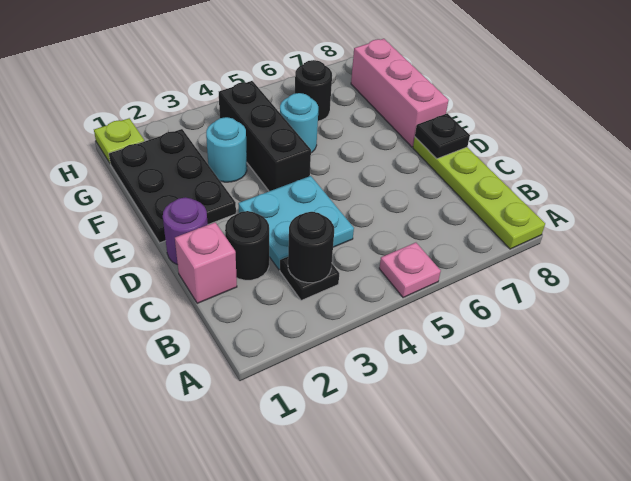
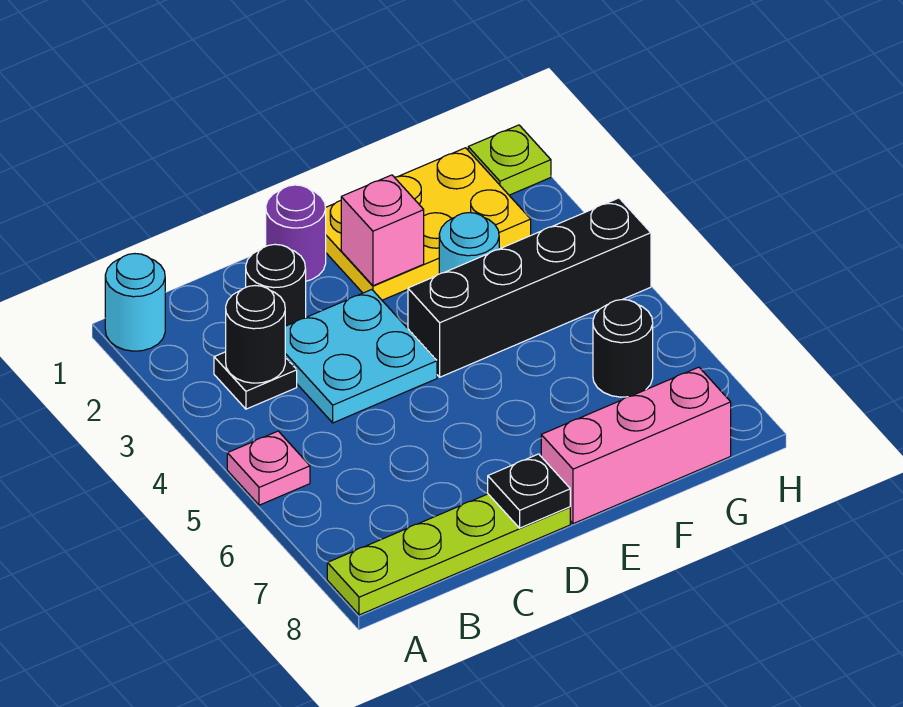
pink 1x1 brick [175,222,237,303] -> pink 1x1 brick moved to [341,175,424,286]
black 2x3 plate [109,129,236,243] -> yellow 2x3 plate [325,148,531,300]
black 1x3 brick [219,81,311,191] -> black 1x4 brick [408,198,651,377]
cyan 1x1 round brick [280,93,318,153] -> cyan 1x1 round brick moved to [105,254,165,351]

